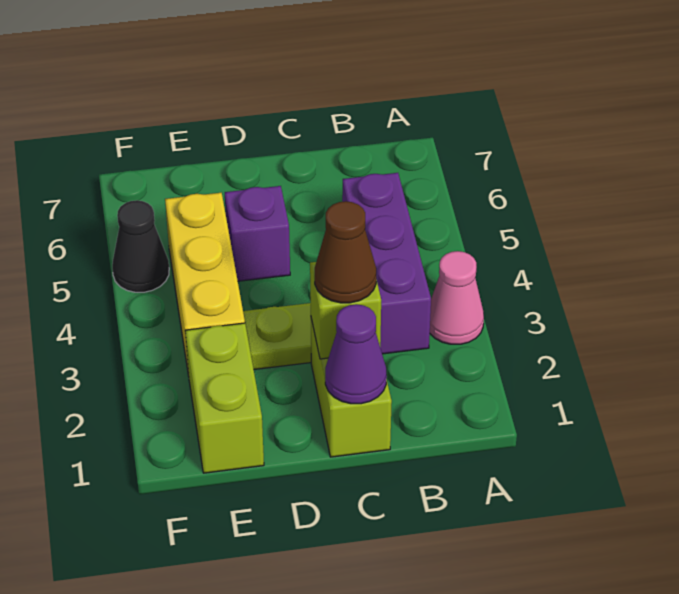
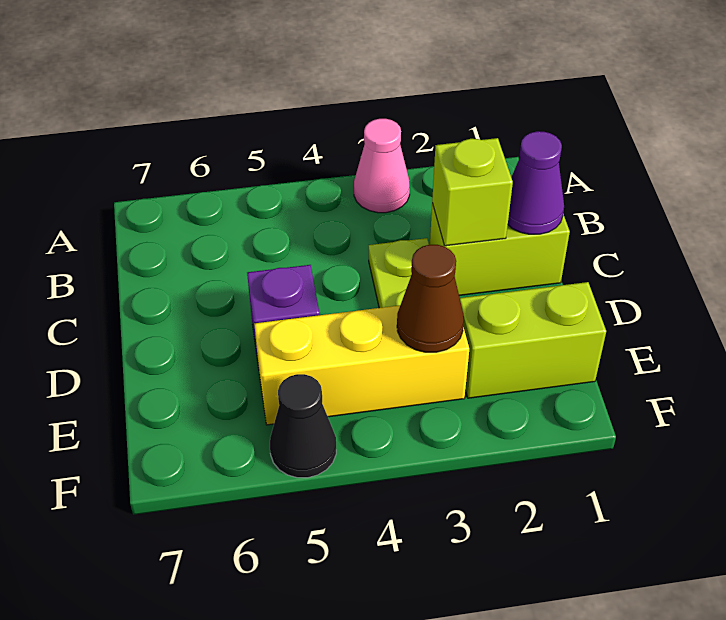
purple 1x3 brick [342,173,431,354] -> none
brown 1x1 cone [315,201,376,303] -> brown 1x1 cone moved to [397,245,464,352]

